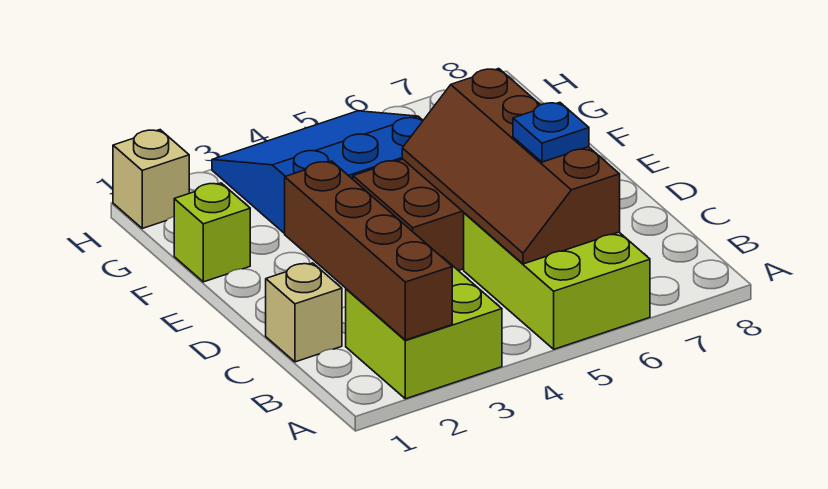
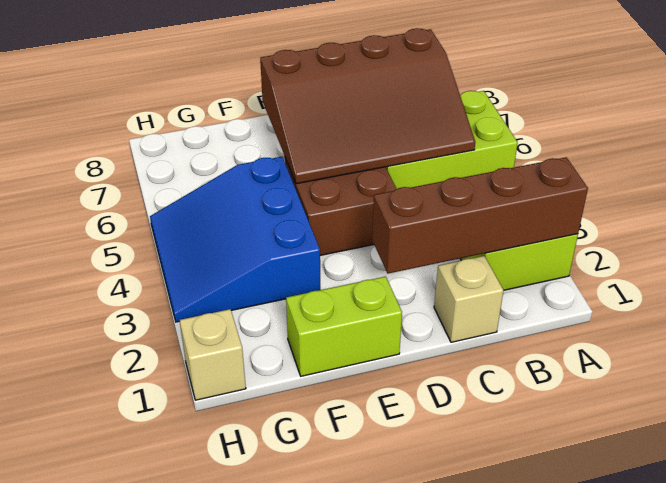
brown 2x4 slope [402,69,620,264] -> brown 3x4 slope [260,28,475,184]
blue 1x1 plate [513,102,589,162] -> none
lime 1x1 brick [174,183,250,282] -> lime 1x2 brick [286,276,402,376]

